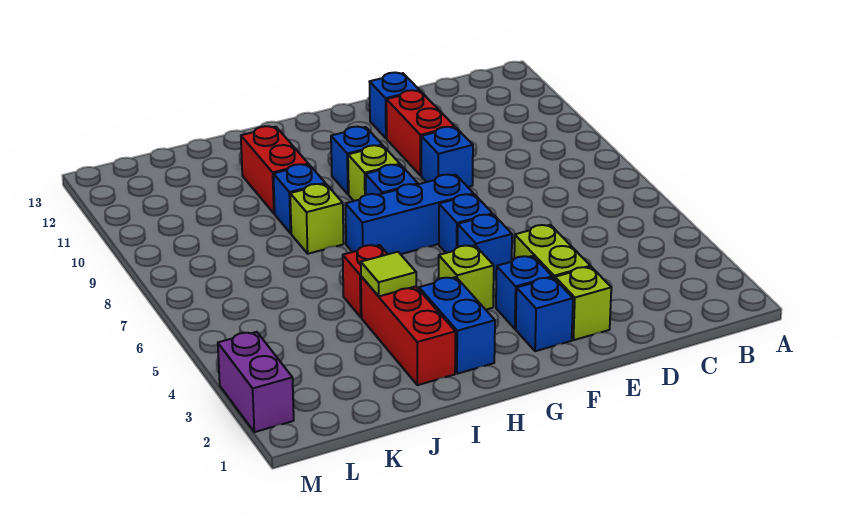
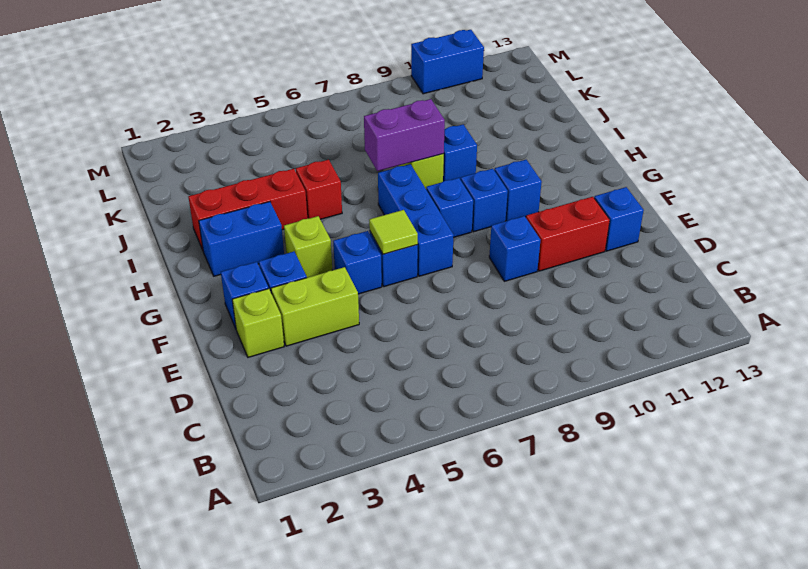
lime 1x1 brick [348,145,400,201] -> blue 1x1 brick [461,169,508,232]
lime 1x1 tile [361,252,416,296] -> lime 1x1 tile moved to [369,210,418,254]
red 1x2 brick [241,126,308,214] -> none
purple 1x2 brick [218,332,294,432] -> purple 1x2 brick moved to [364,99,445,171]
none -> blue 1x2 brick [411,30,484,94]

